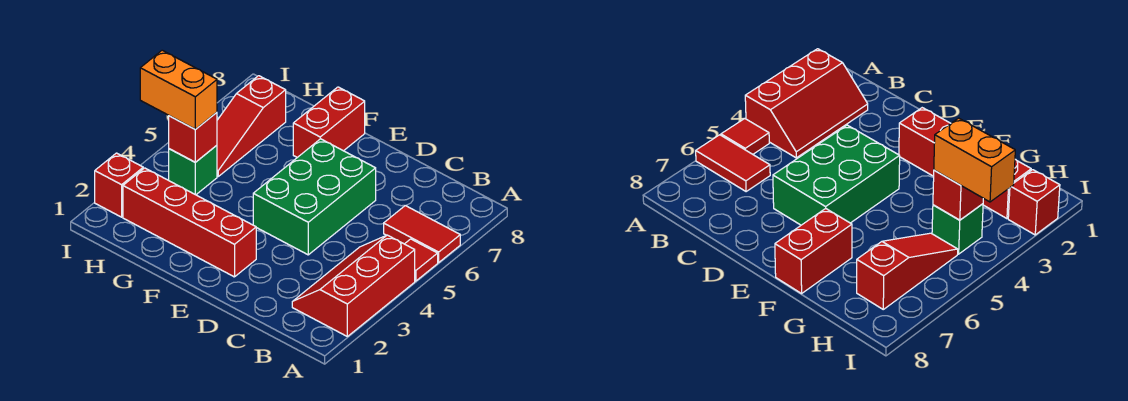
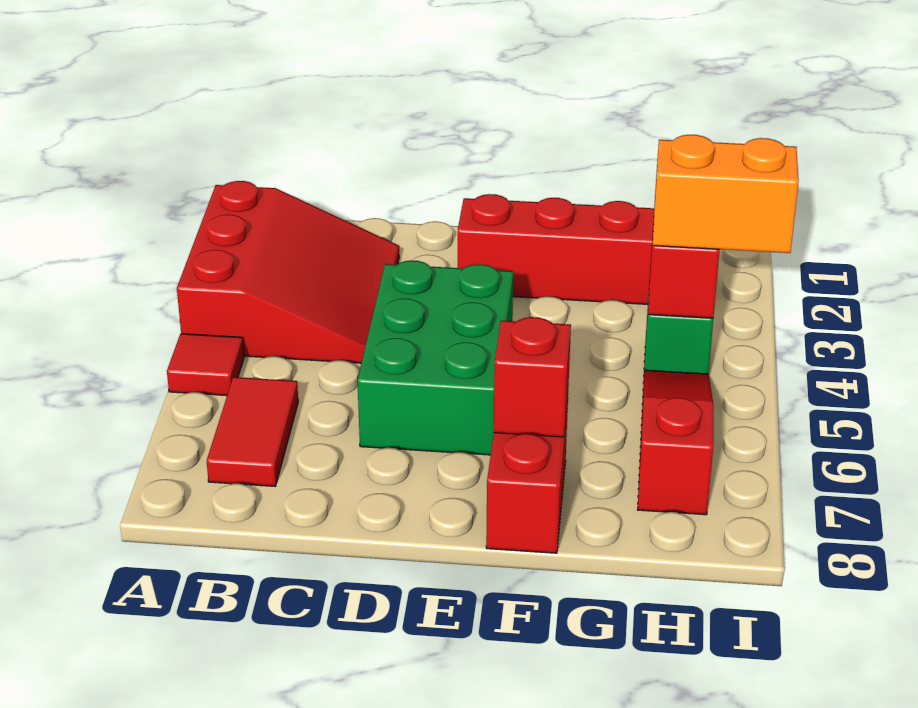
red 2x3 slope [292,235,415,336] -> red 3x3 slope [177,181,399,363]
red 1x2 tile [384,206,460,263] -> red 1x2 tile turned to [207,377,298,486]
red 1x1 brick [95,153,143,217] -> red 1x1 brick moved to [494,317,571,437]

